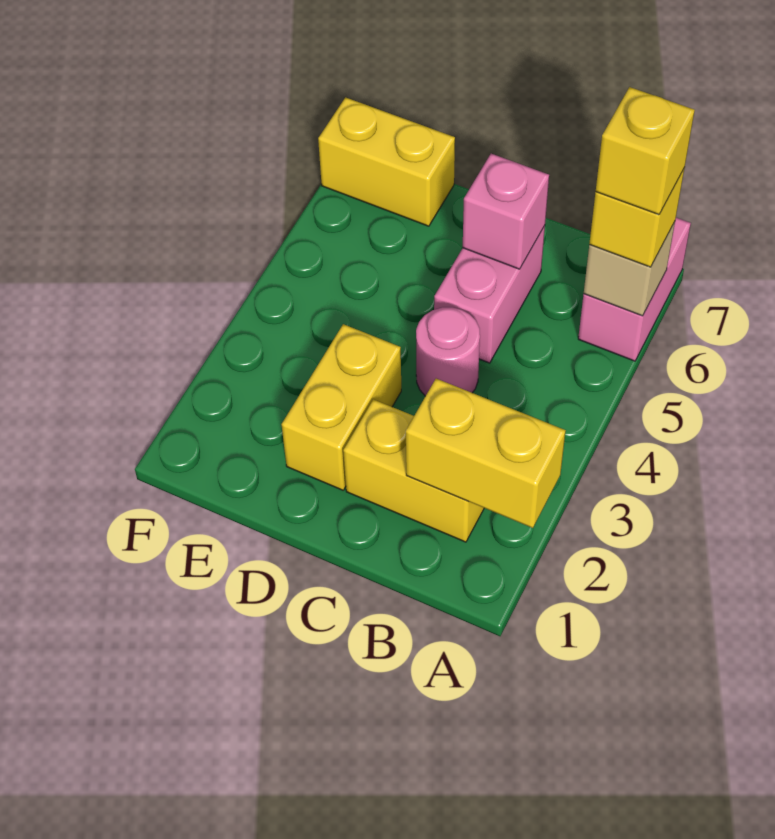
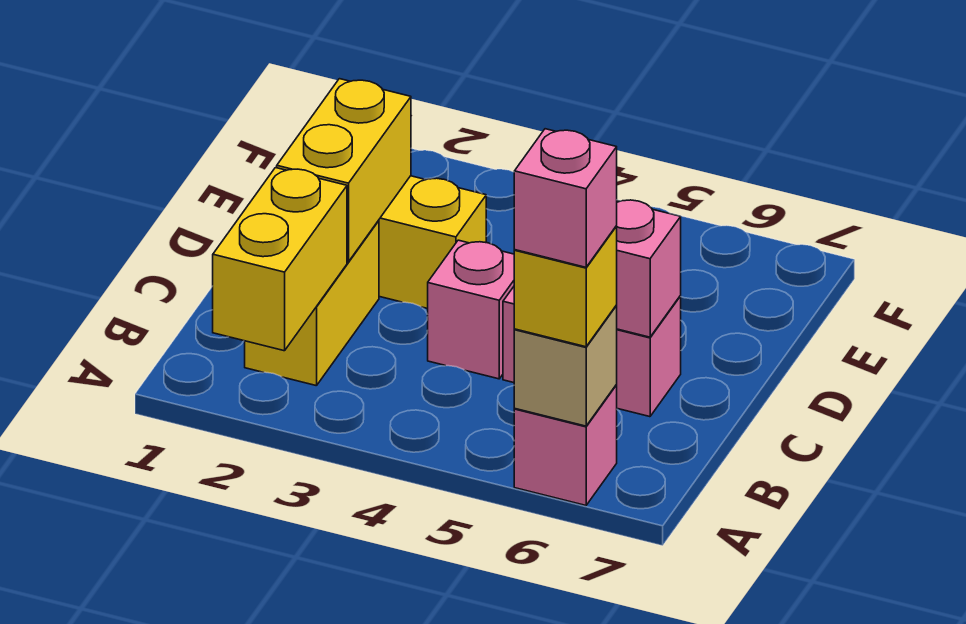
pink 1x2 brick [578,218,691,361] -> pink 1x1 brick [514,385,617,505]
yellow 1x1 brick [596,87,695,215] -> pink 1x1 brick [514,129,617,267]
pink 1x1 round brick [416,307,480,396] -> pink 1x1 brick [428,240,514,379]
yellow 1x2 brick [318,97,455,226] -> yellow 1x2 brick moved to [277,79,411,262]

